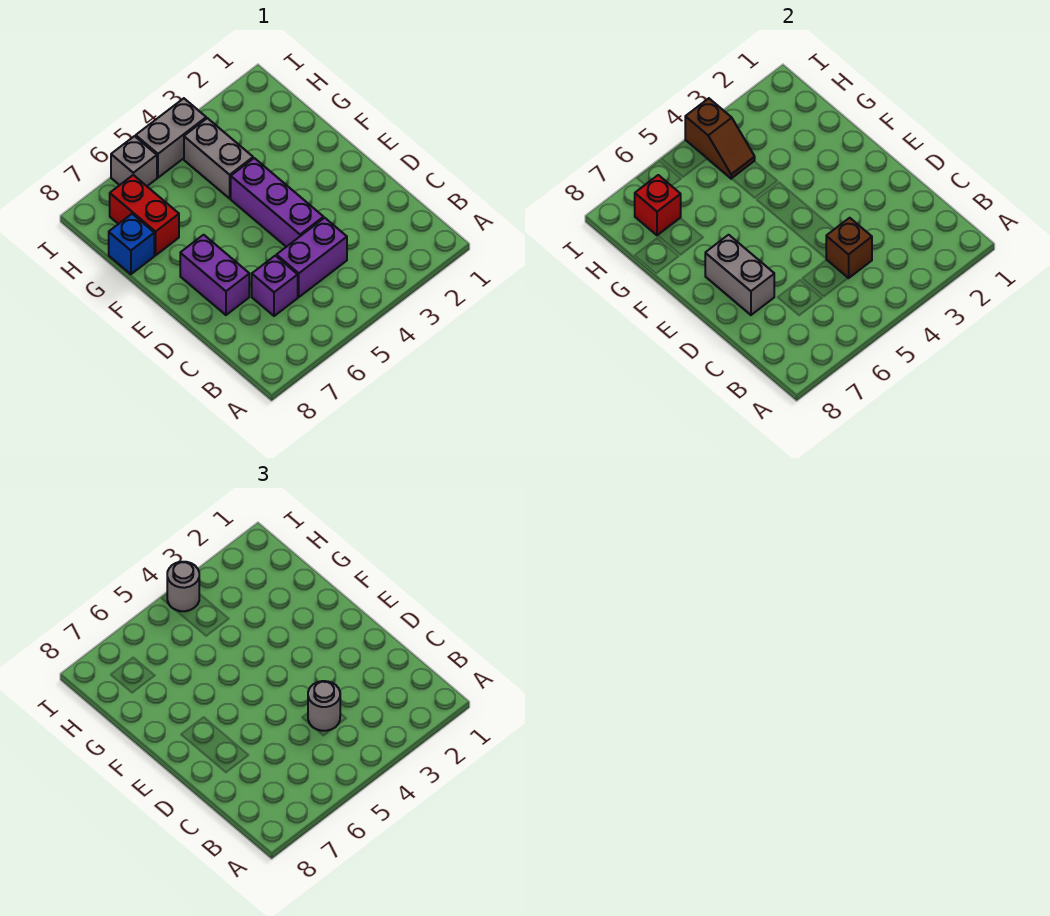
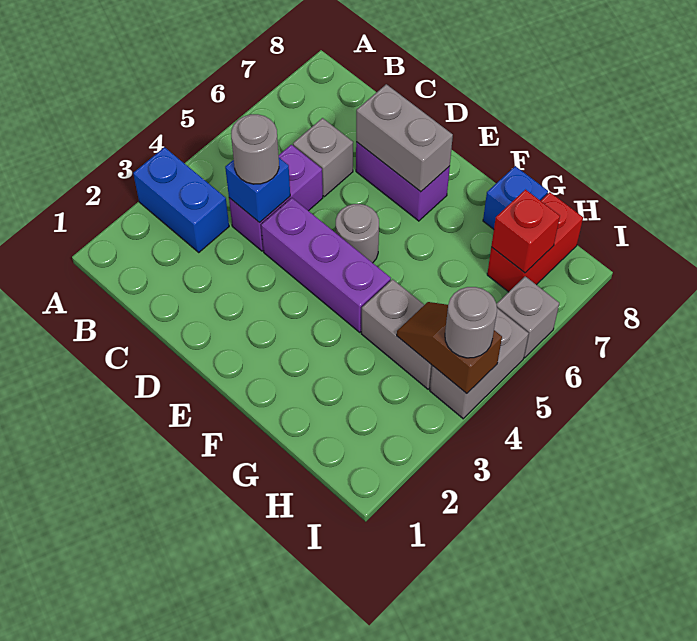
none -> blue 1x2 brick [133,147,229,252]
brown 1x1 brick [826,218,872,278] -> blue 1x1 brick [225,158,290,223]
purple 1x1 brick [252,256,298,316] -> grey 1x1 brick [293,118,353,197]
none -> grey 1x1 round brick [336,204,379,263]
red 1x2 brick [110,175,179,255] -> red 1x2 brick turned to [487,192,583,292]

